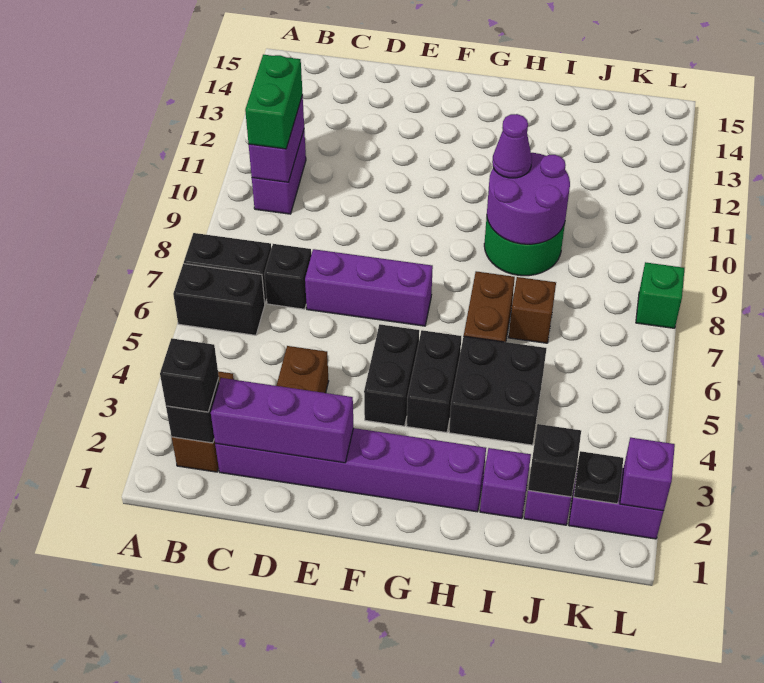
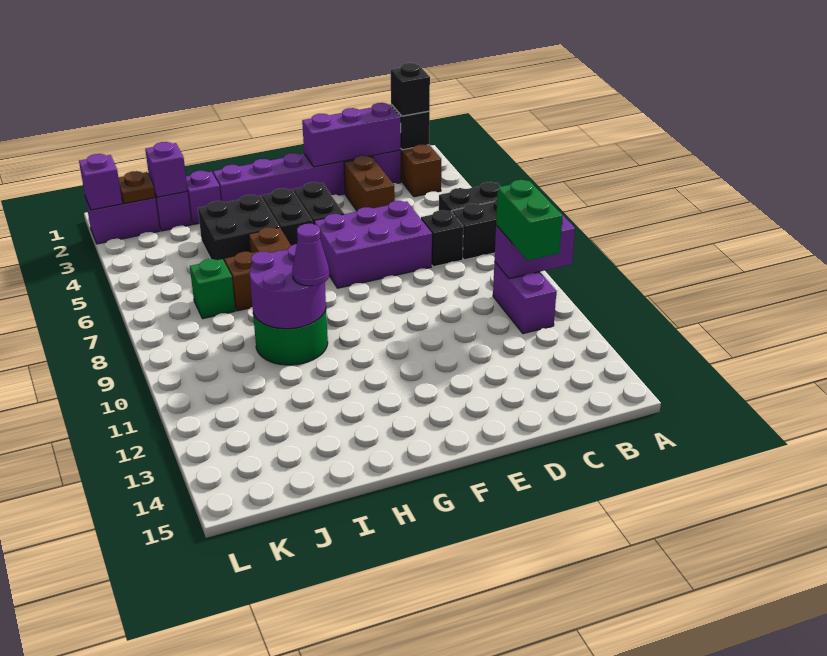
purple 1x2 brick [249,95,304,182] -> purple 1x2 brick turned to [495,215,575,279]
purple 1x3 brick [305,249,433,326] -> purple 2x3 brick [314,201,432,288]
black 1x1 brick [528,424,581,497] -> purple 1x1 brick [145,142,188,197]
black 1x1 plate [574,451,623,504] -> brown 1x1 plate [118,171,155,204]
green 1x1 brick [636,262,685,328] -> green 1x1 brick moved to [190,259,235,319]

